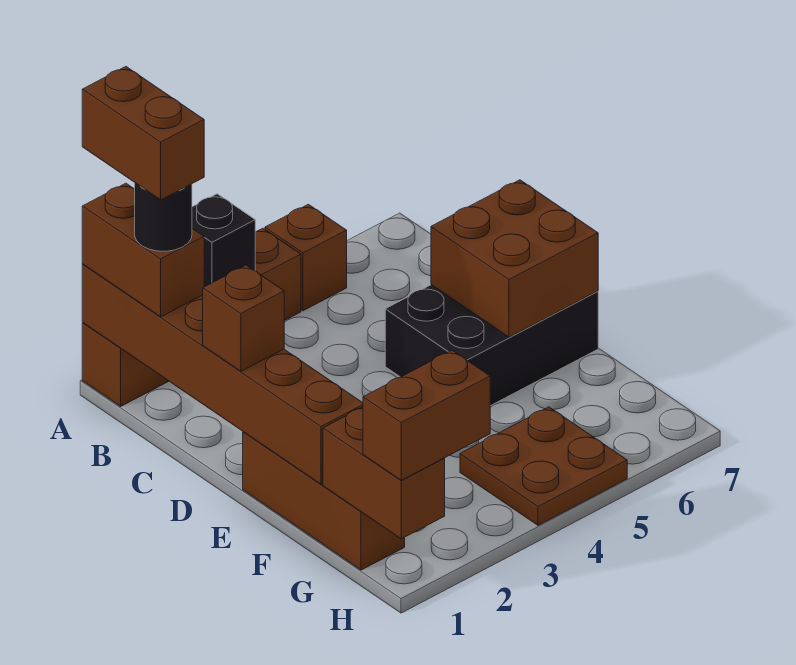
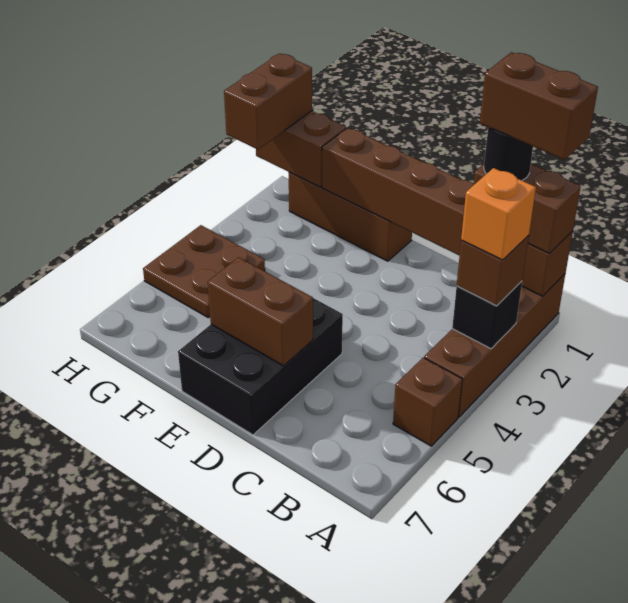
none -> orange 1x1 brick [461,168,536,260]
brown 1x1 brick [203,265,284,371] -> brown 1x1 brick moved to [457,235,529,306]
brown 2x2 brick [431,180,598,337] -> brown 1x2 brick [208,257,313,366]

